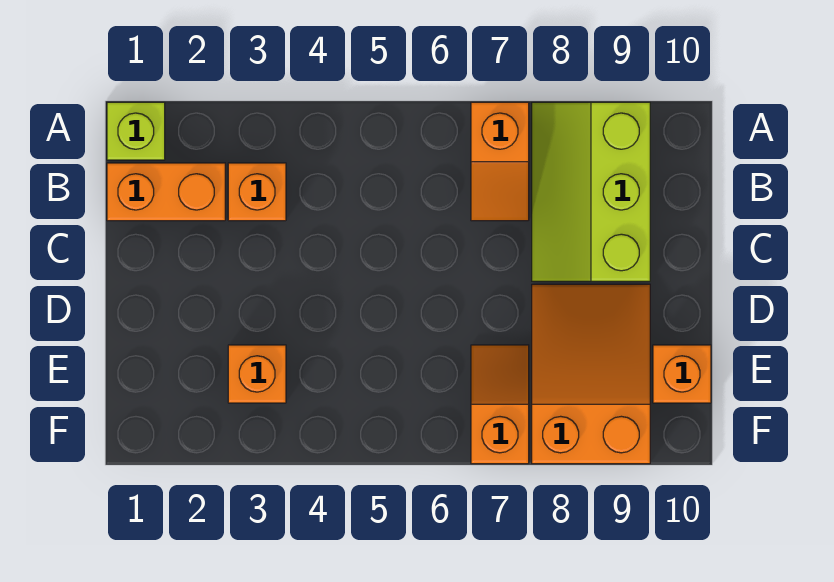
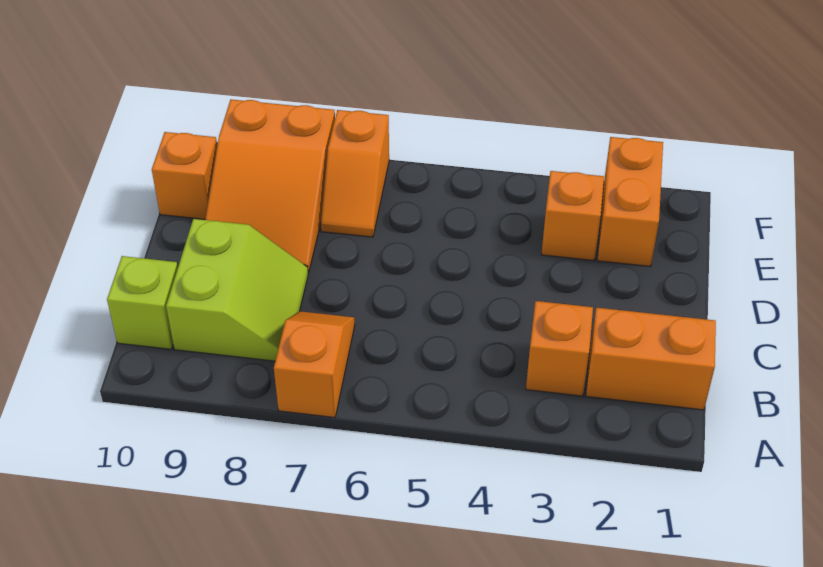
lime 1x1 brick [107,102,165,160] -> lime 1x1 brick moved to [107,256,178,349]
lime 2x3 slope [532,102,650,281] -> lime 2x2 slope [166,219,308,361]
none -> orange 1x2 brick [597,137,663,267]

